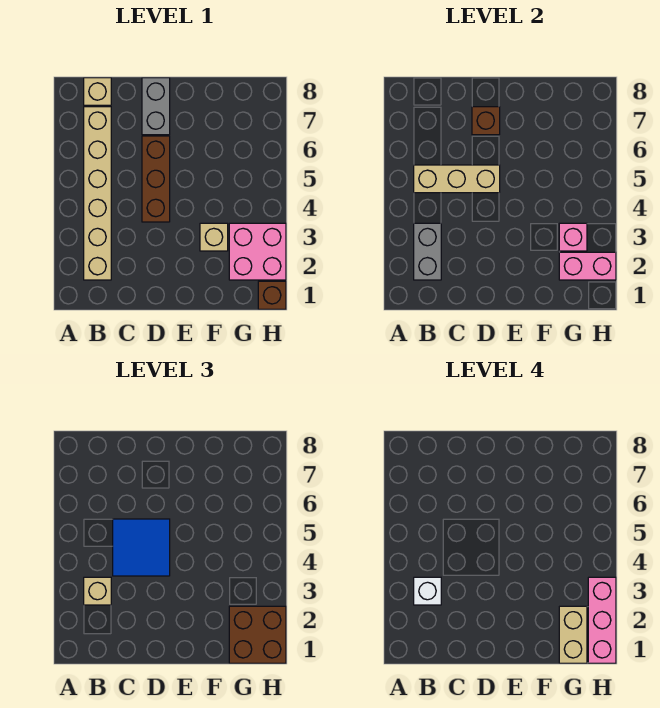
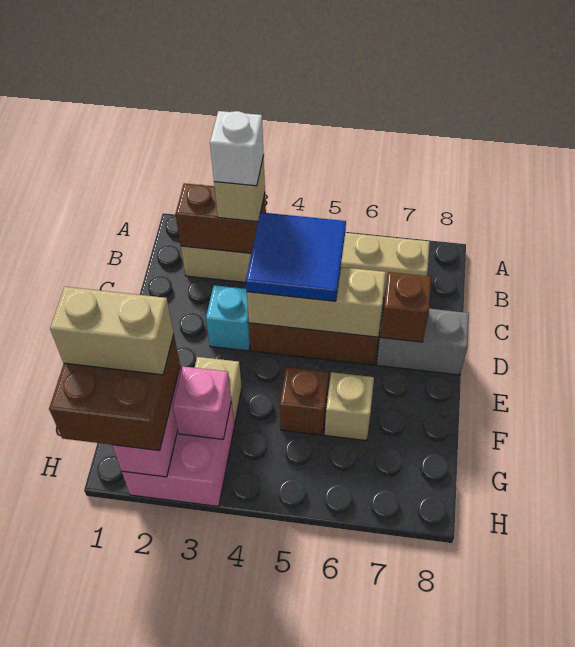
grey 1x2 brick [414,223,441,280] -> brown 1x2 brick [175,183,266,253]
tan 1x3 brick [414,165,500,193] -> tan 1x3 brick turned to [247,267,386,337]
tan 1x1 brick [84,78,111,105] -> tan 1x1 brick moved to [325,372,374,441]
none -> cyan 1x1 brick [206,285,250,351]
brown 1x1 brick [258,281,286,309] -> brown 1x1 brick moved to [280,367,329,435]
pink 1x3 brick [588,577,616,663] -> none

